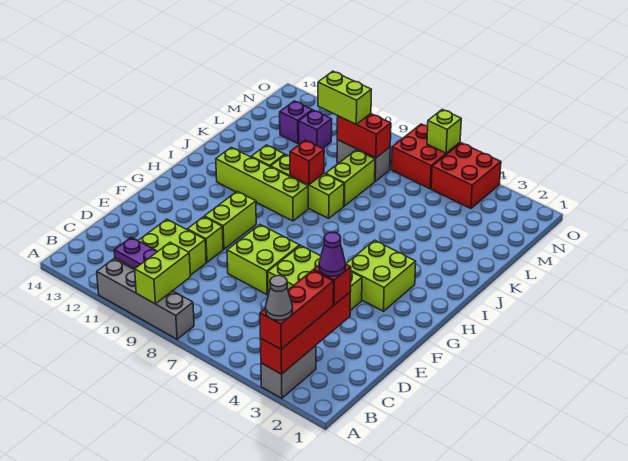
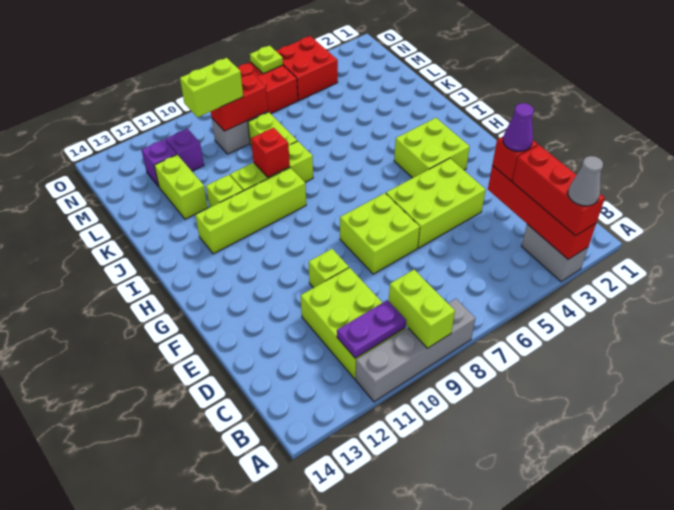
lime 1x2 brick [204,191,256,249] -> lime 1x2 brick moved to [154,155,208,219]
lime 1x1 brick [427,110,461,153] -> lime 1x1 plate [250,46,283,74]

